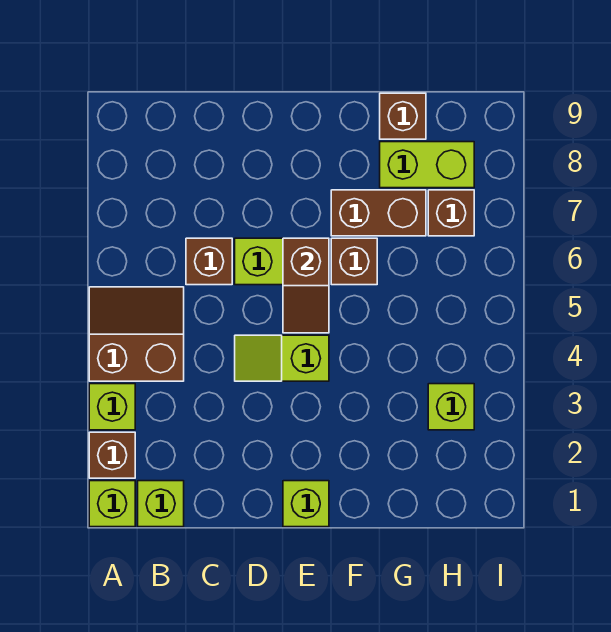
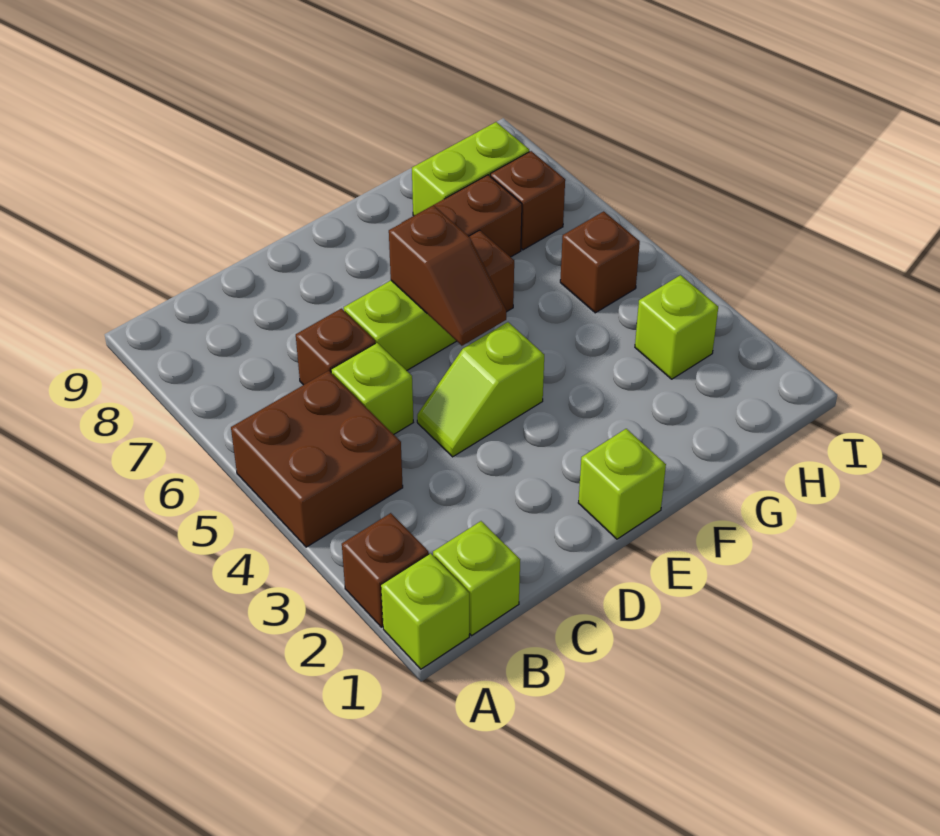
lime 1x1 brick [89,384,135,430] -> lime 1x1 brick moved to [331,343,413,434]
brown 2x2 slope [89,287,184,381] -> brown 2x2 brick [231,371,403,547]
brown 1x1 brick [380,93,426,139] -> brown 1x1 brick moved to [560,211,640,313]

